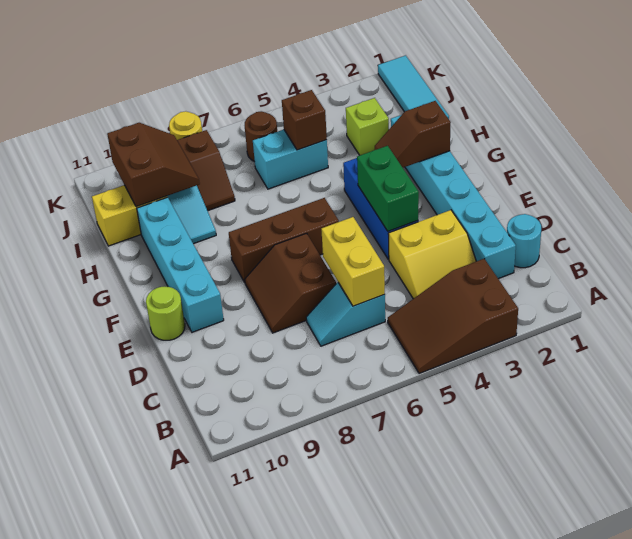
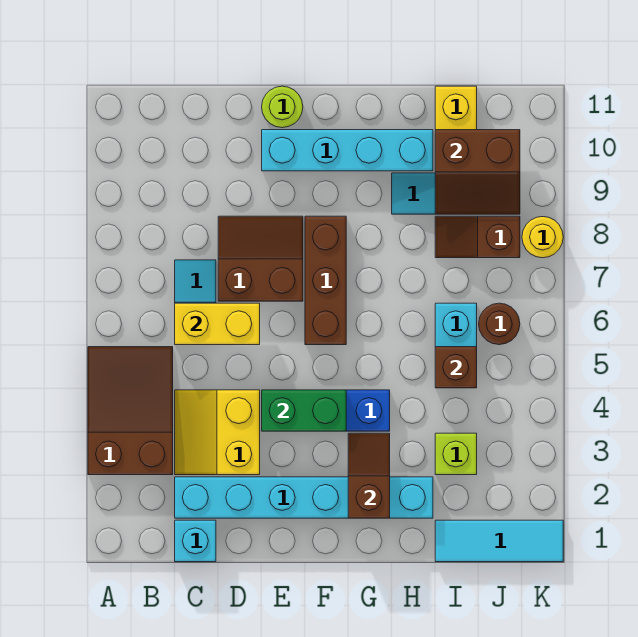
cyan 1x1 round brick [507,214,541,268] -> cyan 1x1 brick [175,520,216,562]

